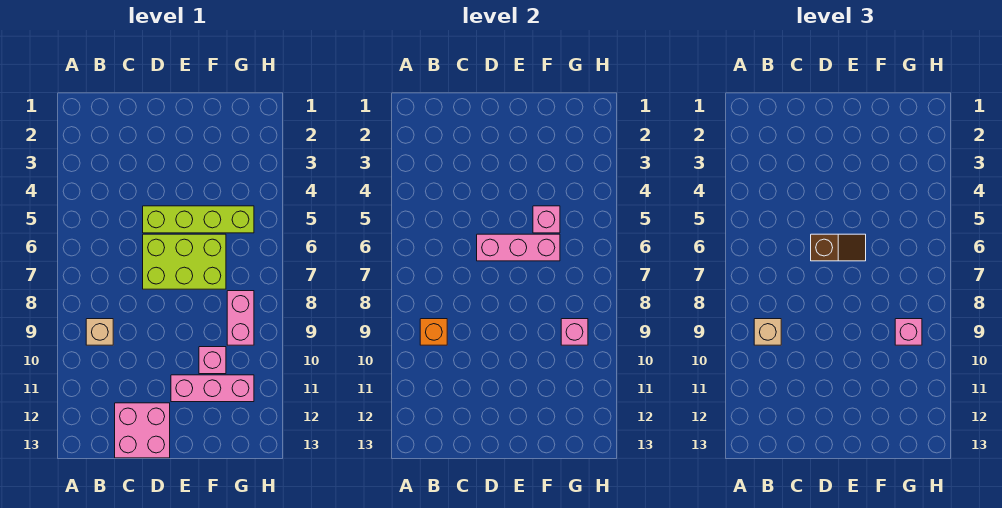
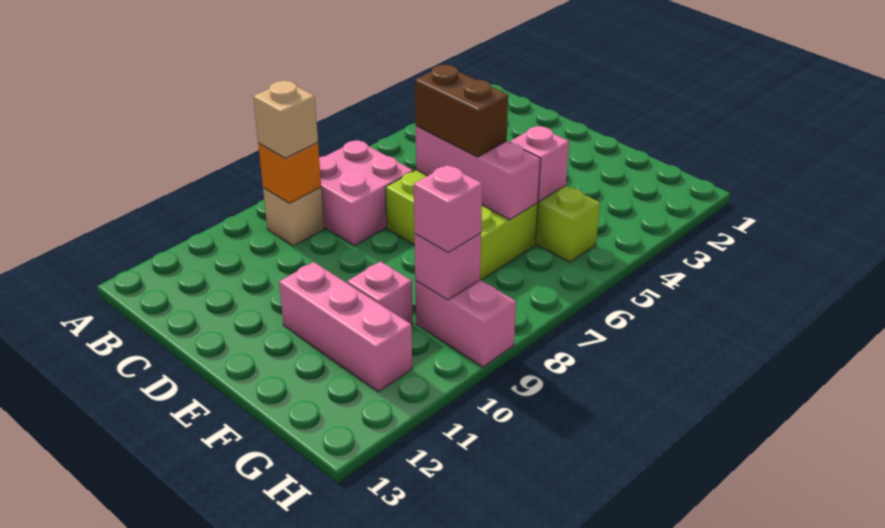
pink 2x2 brick [115,403,170,458] -> pink 2x2 brick moved to [319,140,413,246]
brown 1x2 slope [811,234,866,261] -> brown 1x2 brick [415,65,508,157]
pink 1x2 brick [227,291,254,345] -> pink 1x2 brick turned to [415,280,516,367]

